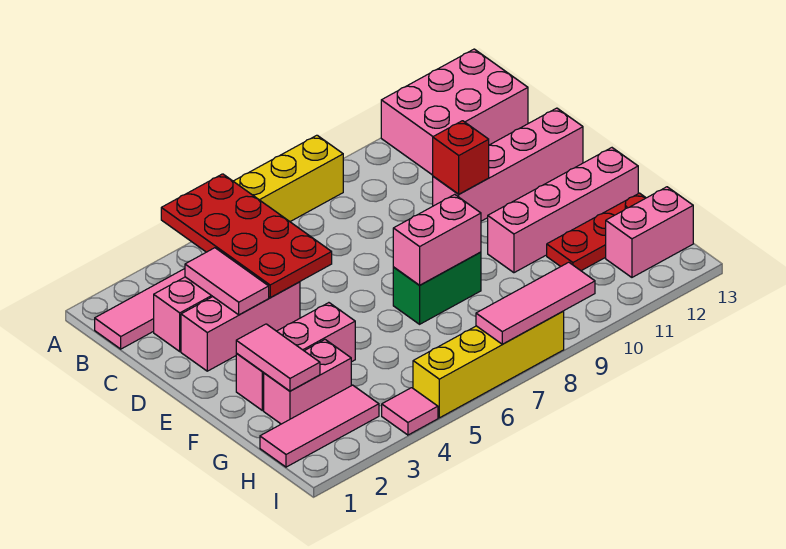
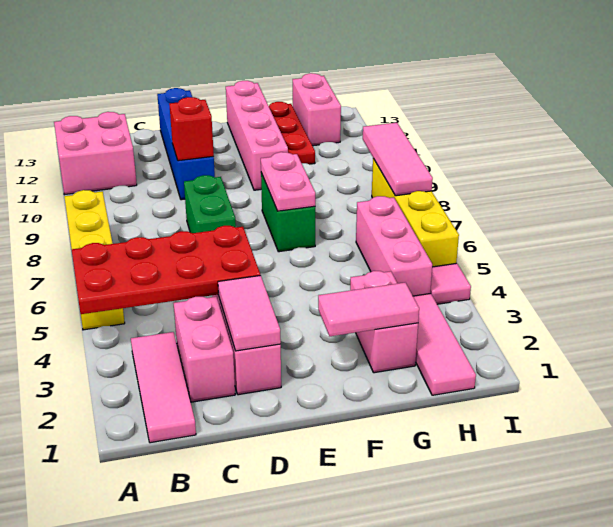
pink 2x3 brick [381,49,528,175] -> pink 2x2 brick [54,112,137,195]
pink 1x2 tile [185,248,269,315] -> pink 1x2 tile turned to [218,275,281,351]
none -> green 1x2 brick [184,175,236,233]
pink 1x4 brick [433,108,583,221] -> blue 1x4 brick [157,88,215,200]
pink 1x3 brick [236,303,355,411] -> pink 1x3 brick moved to [356,196,432,296]
pink 1x2 brick [393,194,481,285] -> pink 1x2 plate [261,152,315,211]

